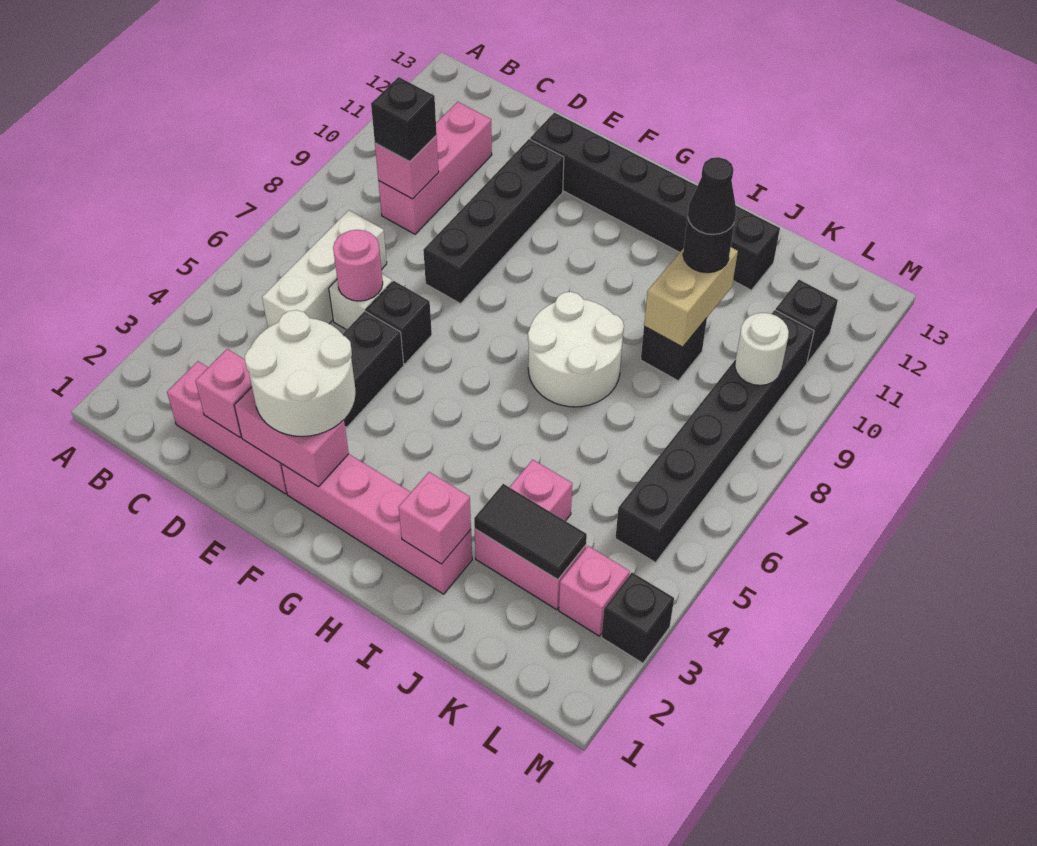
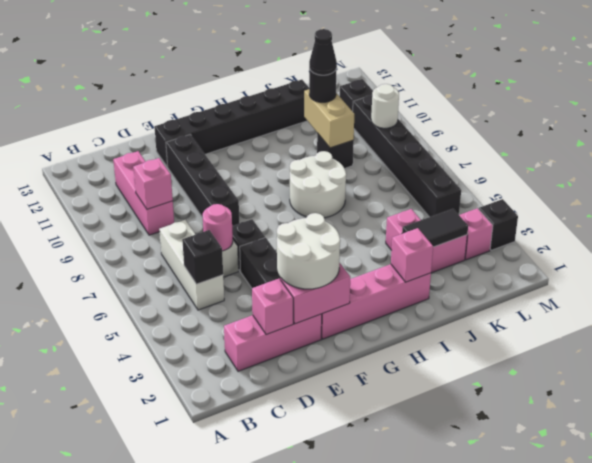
black 1x1 brick [371,77,437,162] -> black 1x1 brick moved to [182,230,223,284]

